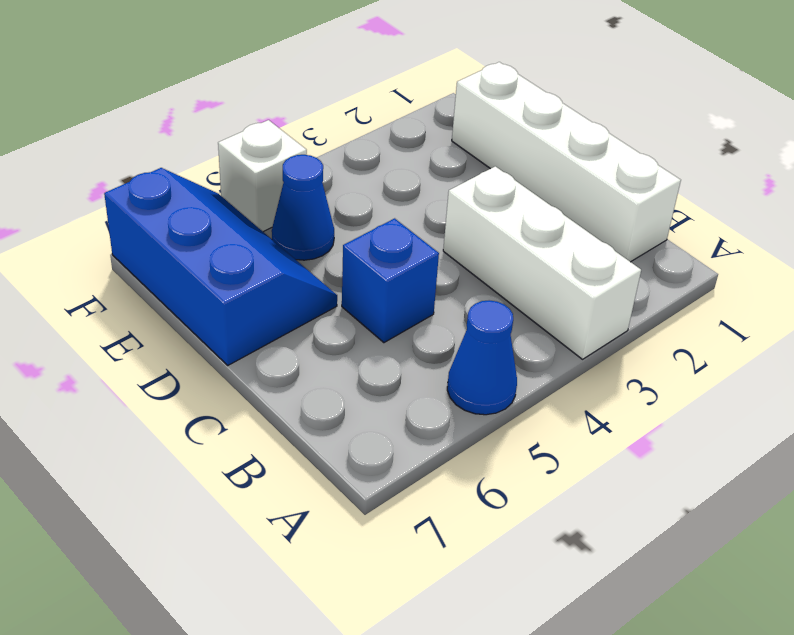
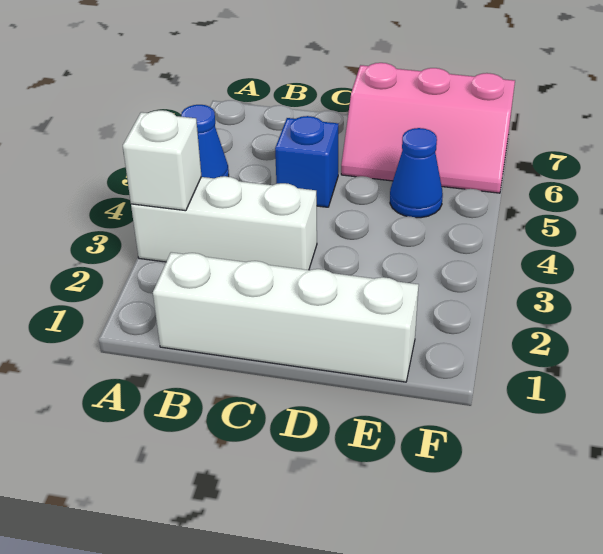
blue 2x3 slope [104,168,337,365] -> pink 2x3 slope [341,63,515,193]
white 1x1 brick [218,120,307,232] -> white 1x1 brick moved to [123,110,201,211]

